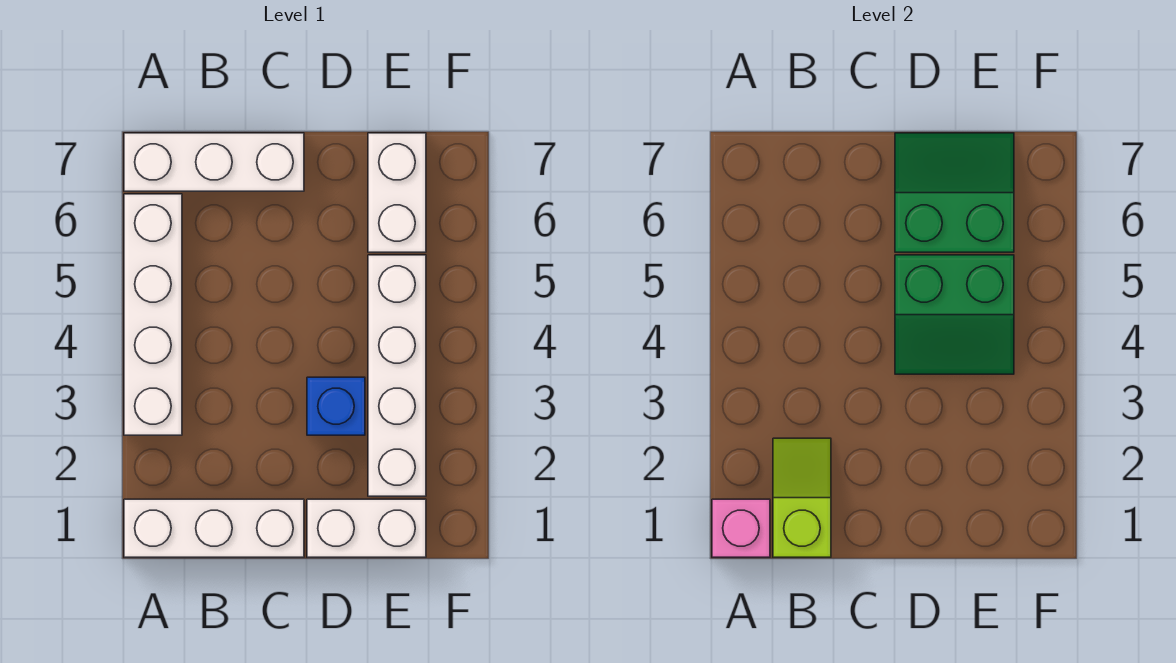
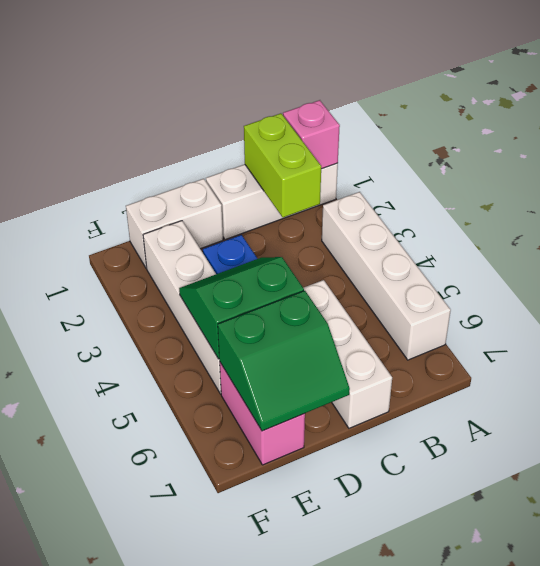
white 1x3 brick [124,133,304,191] -> white 1x3 brick turned to [304,280,392,428]
lime 1x2 slope [773,438,831,557] -> lime 1x2 brick [244,113,321,217]
white 1x2 brick [368,133,426,252] -> pink 1x2 brick [220,363,305,465]

